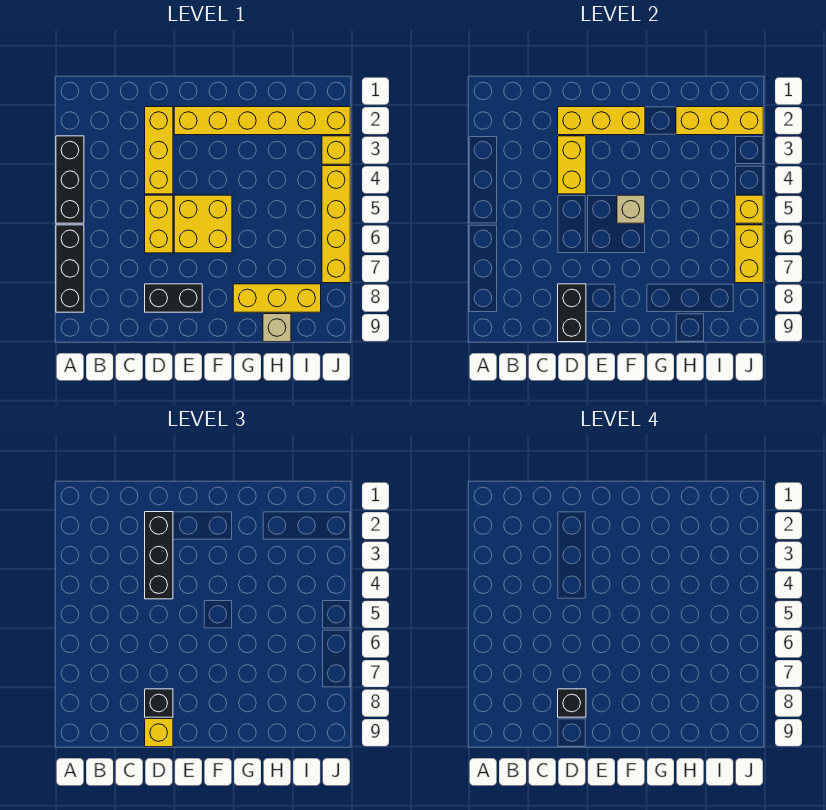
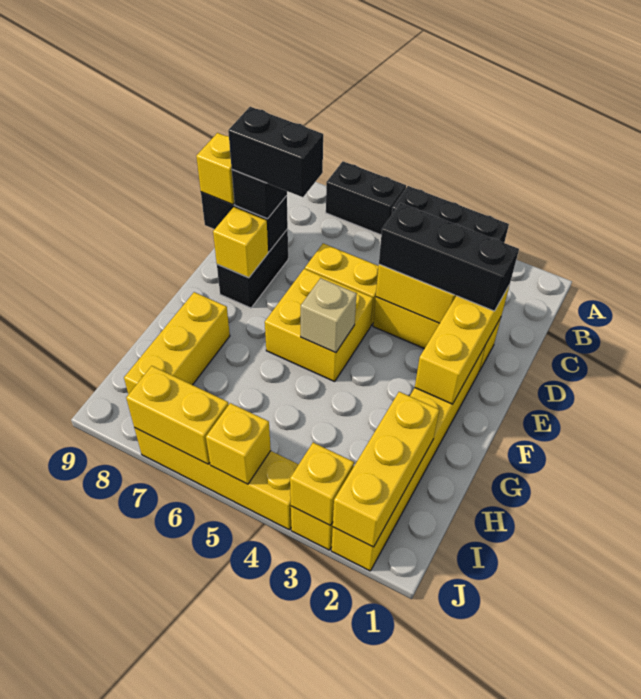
black 1x3 brick [56,225,84,312] -> black 1x2 brick [326,161,406,235]
black 1x1 brick [558,689,586,717] -> black 1x2 brick [228,107,323,197]
none -> yellow 1x1 brick [213,207,268,278]
tan 1x1 brick [263,314,291,342] -> none
none -> yellow 1x1 brick [290,443,354,526]

